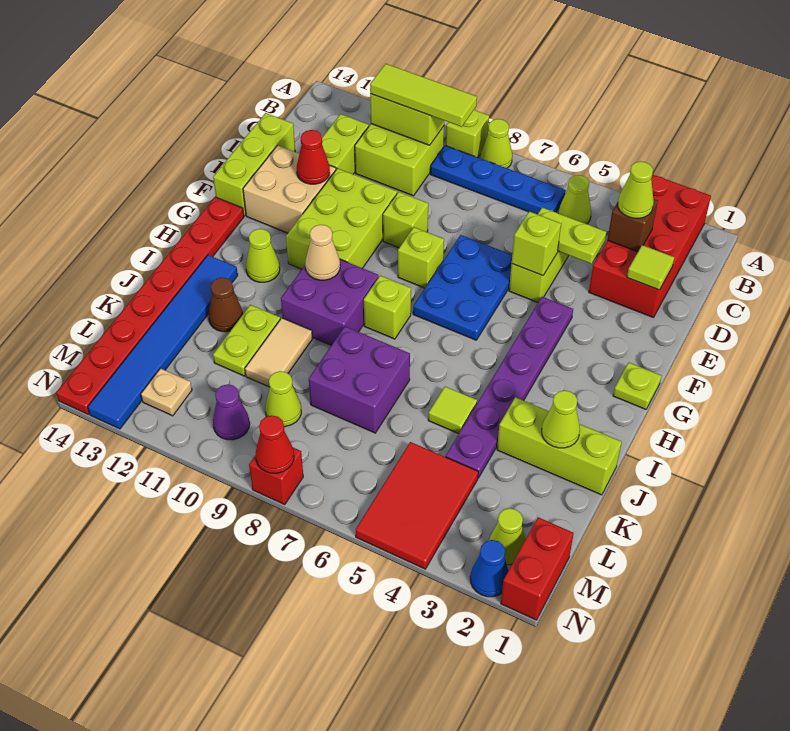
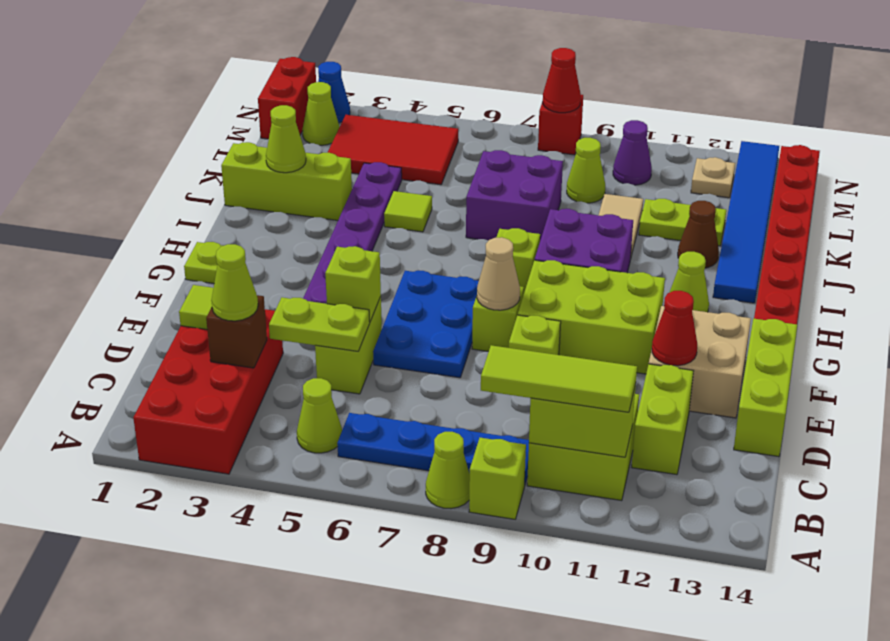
lime 2x3 brick [286,168,397,269] -> lime 2x3 brick turned to [518,260,665,374]
tan 1x1 cone [305,225,340,280] -> tan 1x1 cone moved to [477,237,520,310]
lime 1x2 plate [213,305,280,376] -> lime 1x2 plate turned to [639,199,726,246]
red 2x3 tile [356,442,478,569] -> red 2x3 tile turned to [327,115,458,185]

